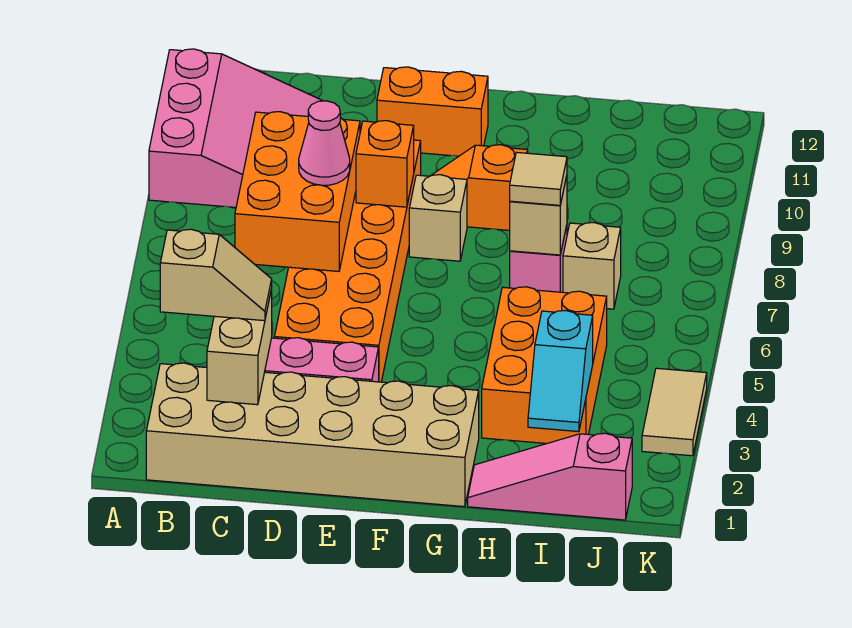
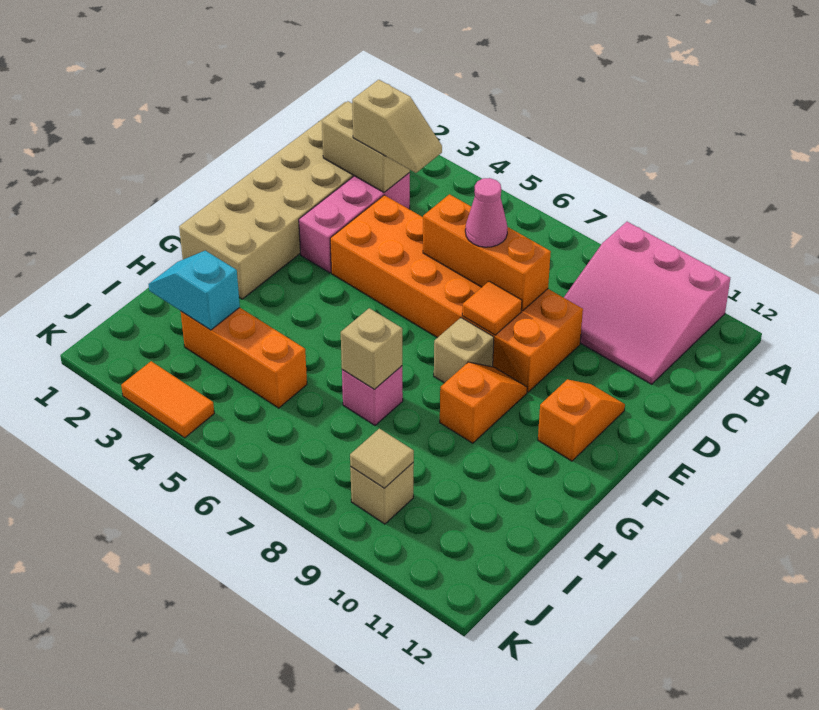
tan 1x2 slope [160,229,272,321] -> tan 1x2 slope turned to [352,80,442,173]
orange 2x3 brick [235,112,360,271] -> orange 1x3 brick [423,194,551,311]
orange 1x1 brick [356,121,414,207] -> orange 1x1 tile [462,281,522,335]
orange 1x2 brick [377,67,488,156] -> orange 1x2 slope [538,380,625,461]
pink 1x3 slope [468,433,632,520] -> none
orange 2x3 brick [482,287,607,444] -> orange 1x3 brick [181,308,307,408]
tan 1x1 tile [510,152,567,205] -> tan 1x1 tile moved to [350,429,414,488]
tan 1x1 brick [563,223,621,309] -> tan 1x1 brick moved to [350,463,414,524]
tan 1x2 tile [642,368,707,456] -> orange 1x2 tile [121,361,214,438]

